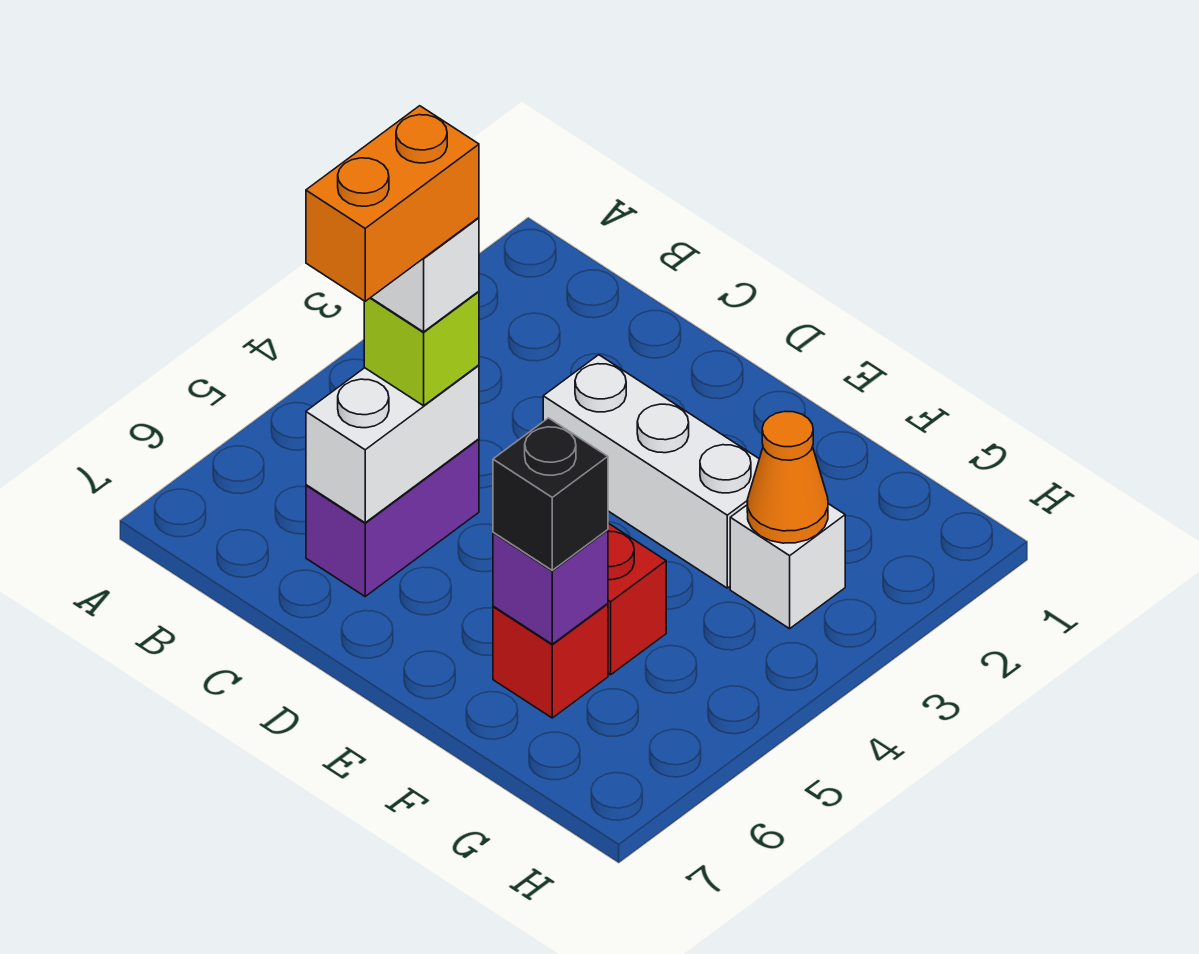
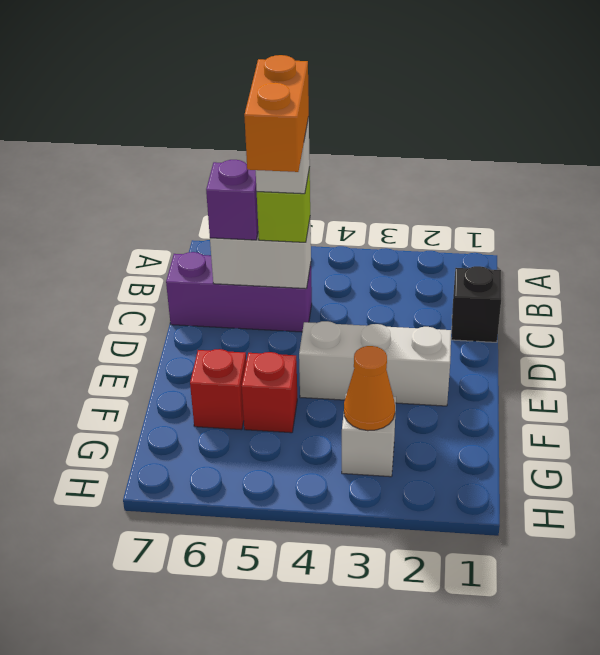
purple 1x2 brick [306,439,479,596] -> purple 1x3 brick [166,252,312,332]
orange 1x2 brick [306,106,479,301] -> orange 1x2 brick turned to [244,55,309,172]
white 1x3 brick [543,355,759,588] -> white 1x3 brick turned to [299,321,451,406]
purple 1x1 brick [493,530,608,644] -> purple 1x1 brick moved to [206,160,258,240]
black 1x1 brick [493,418,608,570] -> black 1x1 brick moved to [451,266,501,342]

